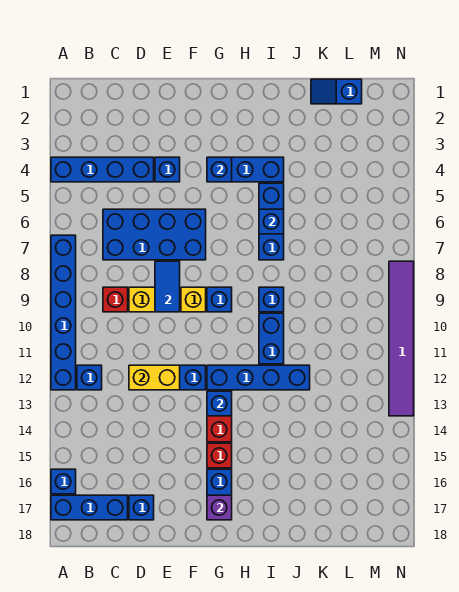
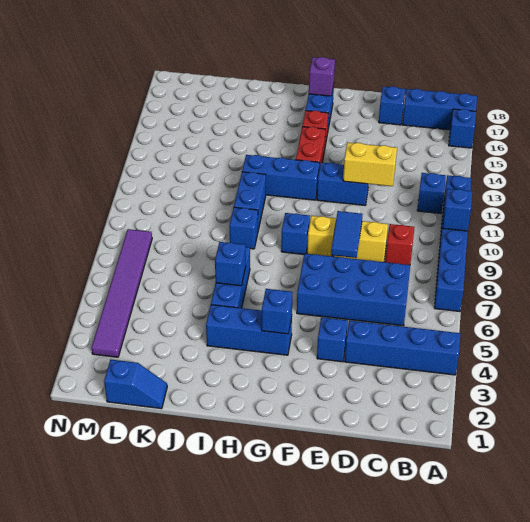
blue 1x4 brick [207,365,310,390] -> blue 1x3 brick [242,155,319,200]
blue 1x1 brick [207,391,232,416] -> blue 1x1 brick moved to [442,189,472,231]
purple 1x6 tile [389,261,414,416] -> purple 1x6 tile moved to [92,229,152,357]

